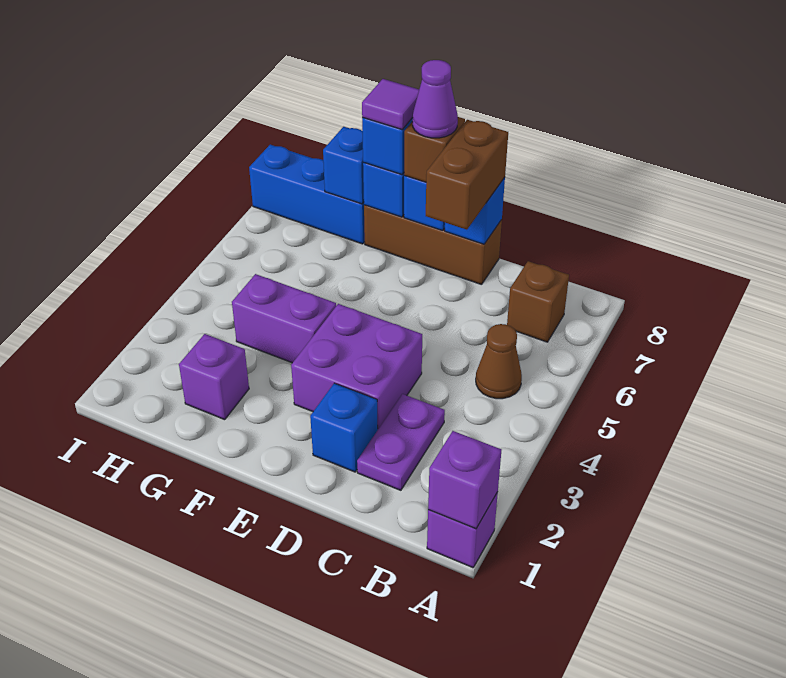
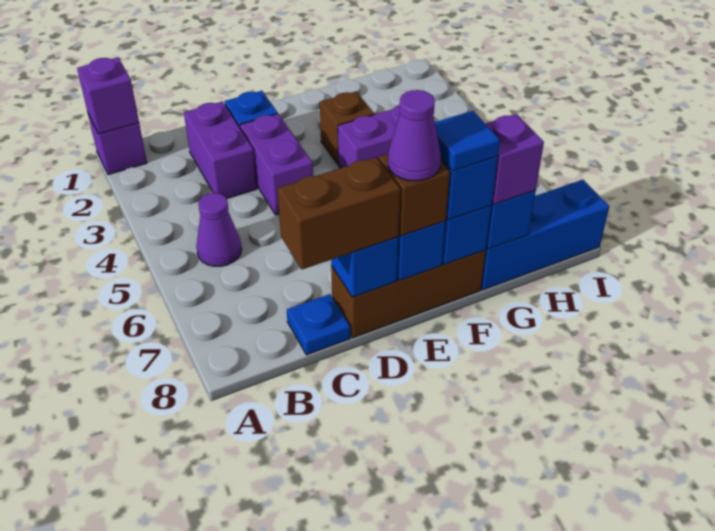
brown 1x1 cone [476,324,522,399] -> purple 1x1 cone [196,193,242,266]
brown 1x1 brick [507,261,569,342] -> brown 1x1 brick moved to [320,92,374,164]
purple 1x2 plate [357,394,445,490] -> purple 1x2 brick [184,102,257,198]
none -> blue 1x1 plate [287,294,350,355]
purple 2x2 brick [291,304,422,429] -> purple 1x2 brick [240,114,313,215]
brown 1x2 brick [426,120,508,230] -> brown 1x2 brick turned to [277,157,400,269]
purple 1x1 tile [362,79,419,130] -> blue 1x1 tile [435,111,500,171]
purple 1x1 brick [179,334,249,420] -> purple 1x1 brick moved to [485,114,544,204]

